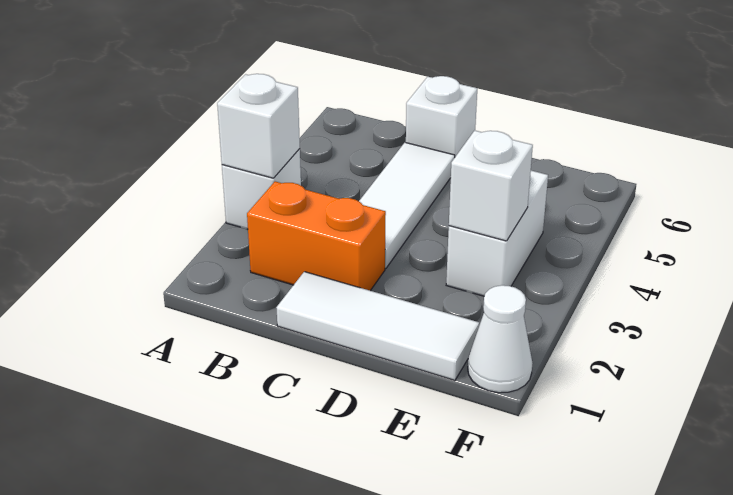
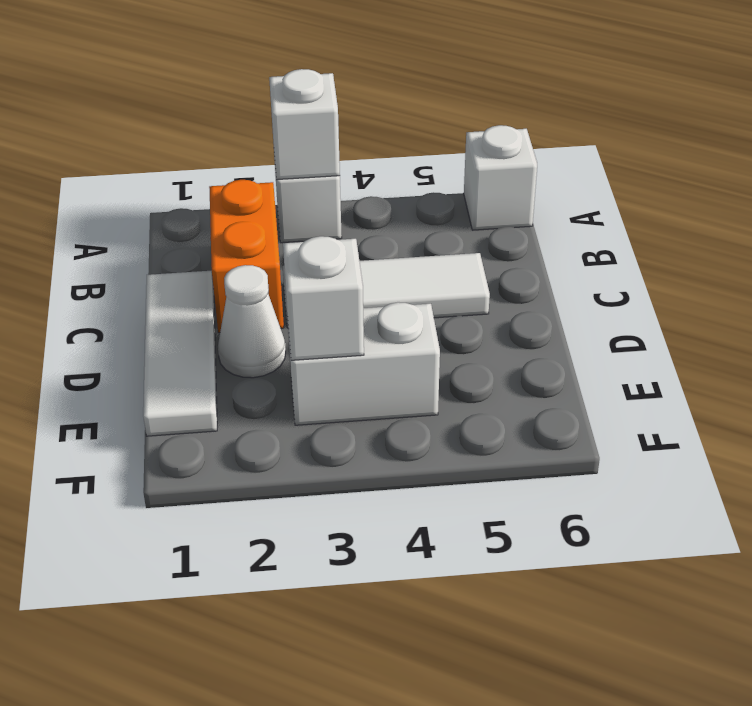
white 1x1 brick [406,76,477,157] -> white 1x1 brick moved to [464,125,537,230]
white 1x1 cone [468,285,532,393] -> white 1x1 cone moved to [218,265,286,378]

